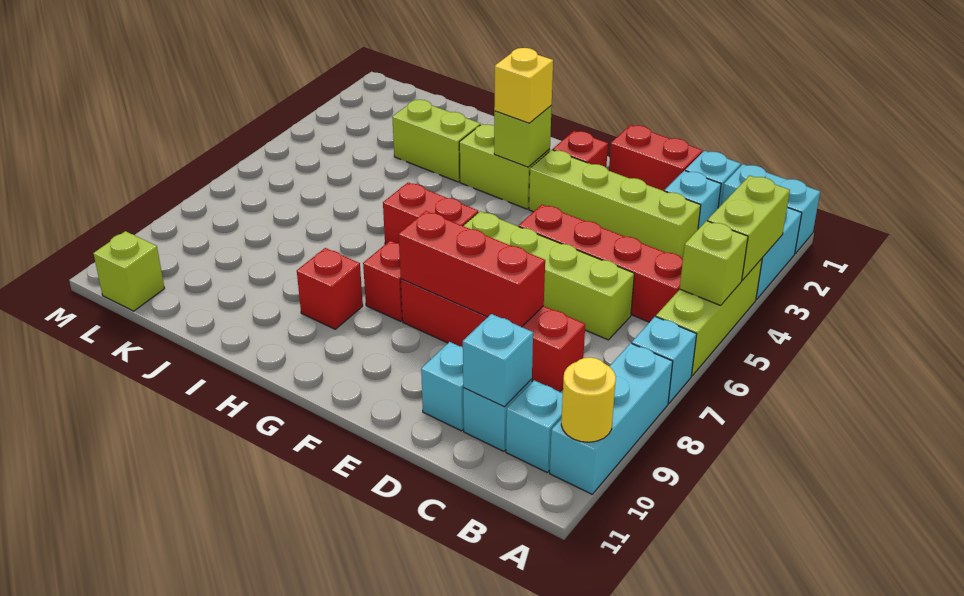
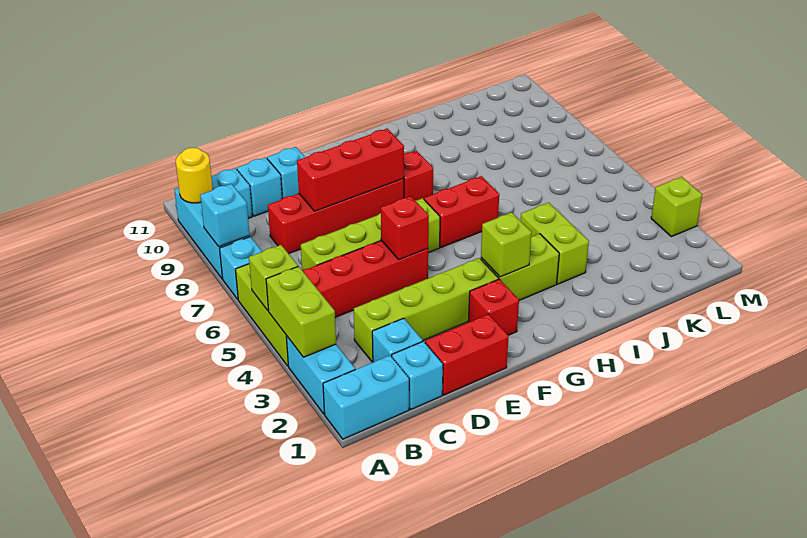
cyan 1x1 brick [463,314,533,407] -> cyan 1x1 brick moved to [200,184,250,247]
yellow 1x1 brick [494,48,553,123] -> none
red 1x1 brick [297,248,363,329] -> red 1x1 brick moved to [381,196,429,260]
lime 1x2 brick [392,99,480,182] -> lime 1x2 brick turned to [521,203,589,284]
lime 1x1 brick [93,231,164,311] -> lime 1x1 brick moved to [651,177,702,237]

